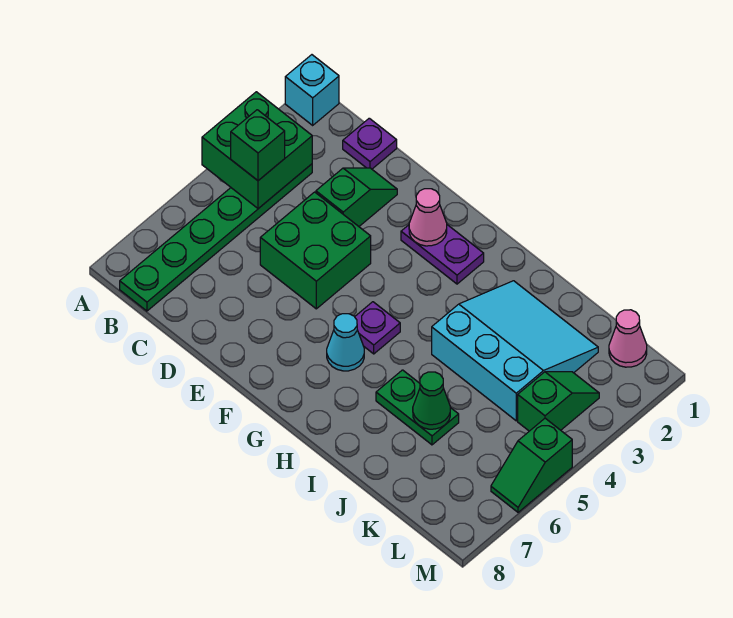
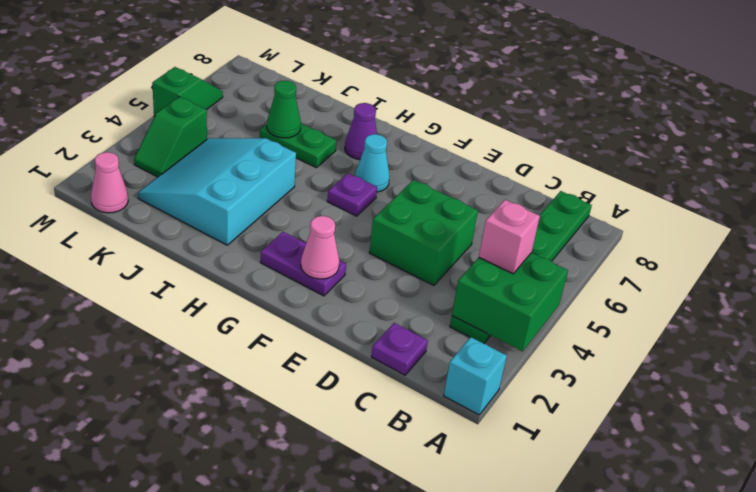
green 1x1 brick [231,110,285,181] -> pink 1x1 brick [479,200,540,274]
green 1x2 slope [316,168,397,226] -> none
none -> purple 1x1 cone [345,103,377,160]
cyan 3x3 slope [432,281,598,421] -> cyan 3x3 slope turned to [138,138,296,245]

